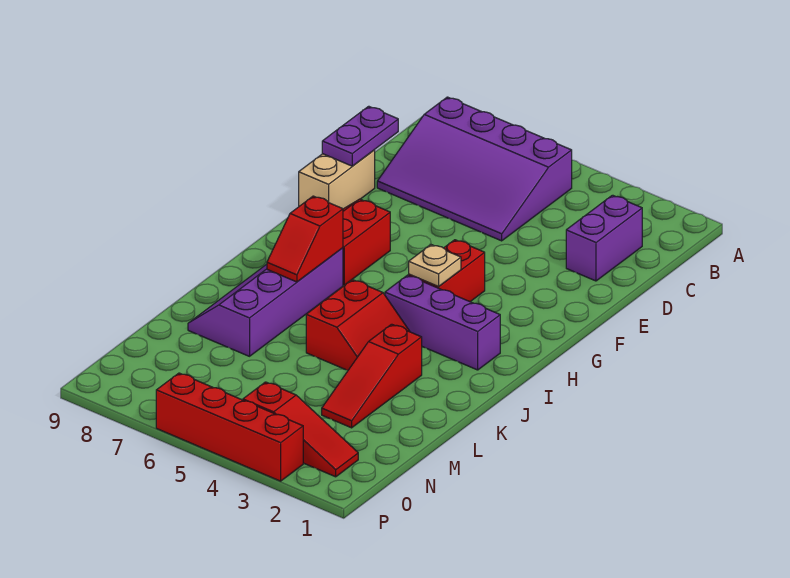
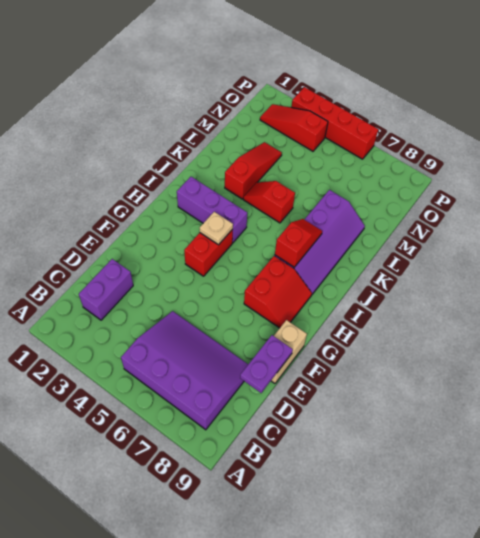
red 2x2 slope [306,280,410,370] -> red 1x2 slope [243,181,295,223]

